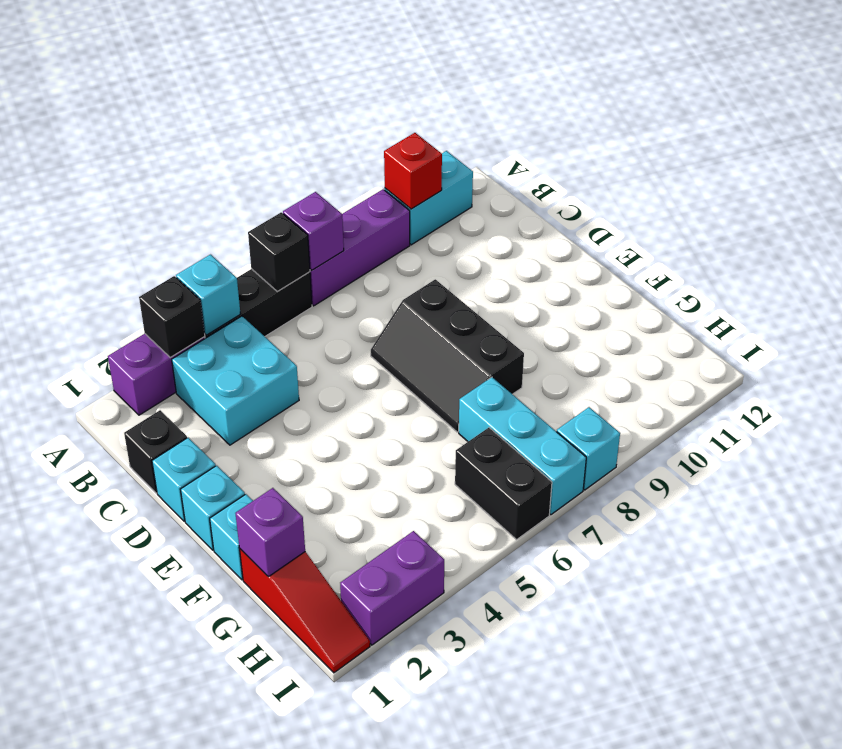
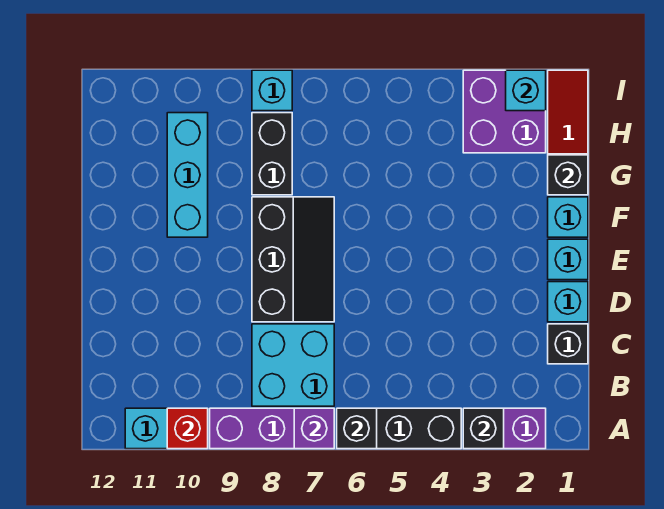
cyan 1x1 brick [176,255,240,335] -> cyan 1x1 brick moved to [506,70,546,111]
cyan 2x2 brick [172,316,299,445] -> cyan 2x2 brick moved to [252,324,334,406]
purple 1x1 brick [235,488,305,577] -> black 1x1 brick [548,155,588,195]
cyan 1x3 brick [459,377,586,514] -> cyan 1x3 brick moved to [167,113,208,237]
black 1x2 brick [455,428,552,540] -> black 1x2 brick moved to [252,113,292,195]
purple 1x2 brick [340,531,444,645] -> purple 2x2 brick [463,70,546,153]

